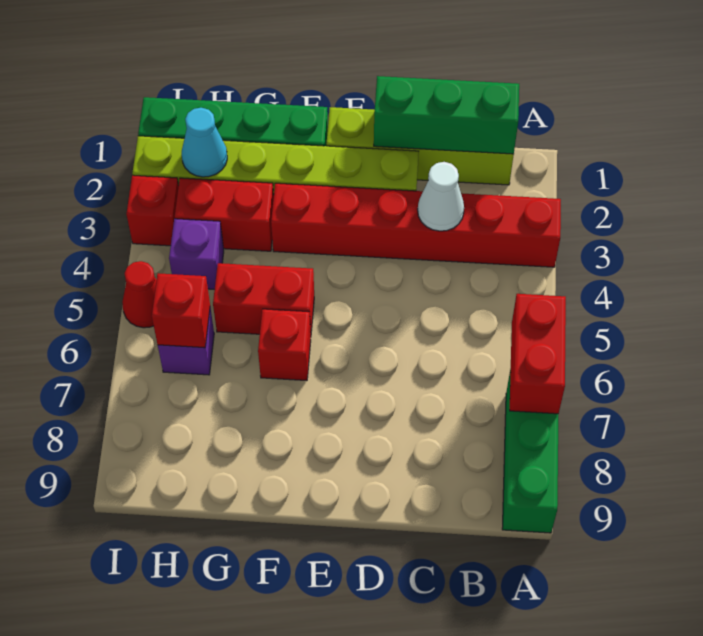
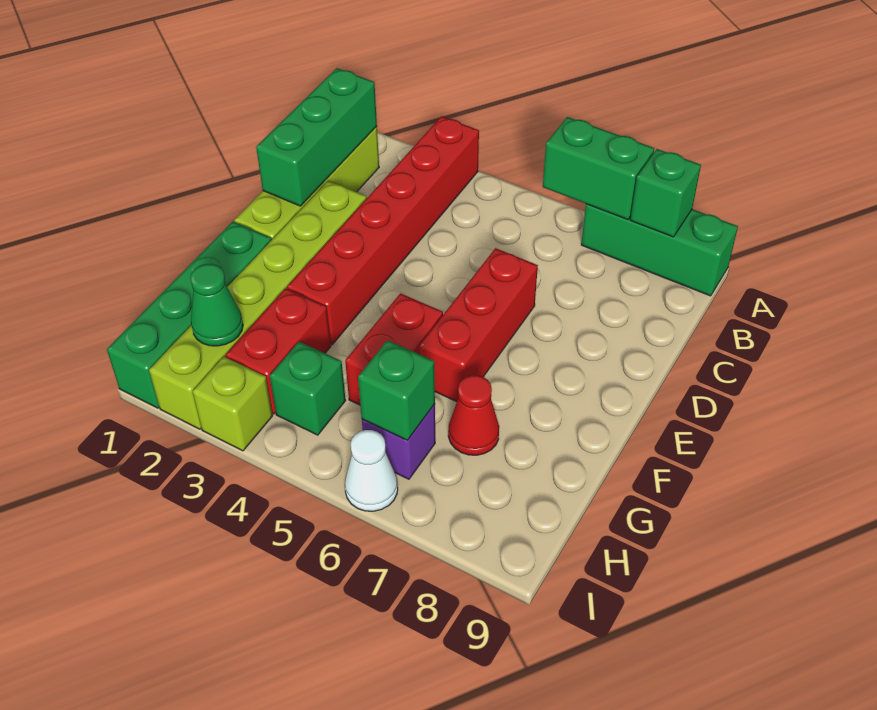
red 1x2 brick [510,294,566,414] -> green 1x2 brick [543,117,654,220]
none -> green 1x1 brick [630,149,701,237]
white 1x1 cone [418,162,464,231] -> white 1x1 cone moved to [345,430,398,511]
red 1x1 brick [258,309,311,381] -> red 1x3 brick [419,248,538,402]
cyan 1x1 cone [182,108,227,177] -> green 1x1 cone [191,264,243,346]
purple 1x1 brick [169,219,224,289] -> green 1x1 brick [270,342,346,435]
red 1x1 brick [152,273,210,348] -> green 1x1 brick [358,340,435,440]
red 1x1 brick [126,175,179,246] -> lime 1x1 brick [192,357,273,451]
red 1x1 cone [122,261,157,328] -> red 1x1 cone moved to [448,375,499,455]

